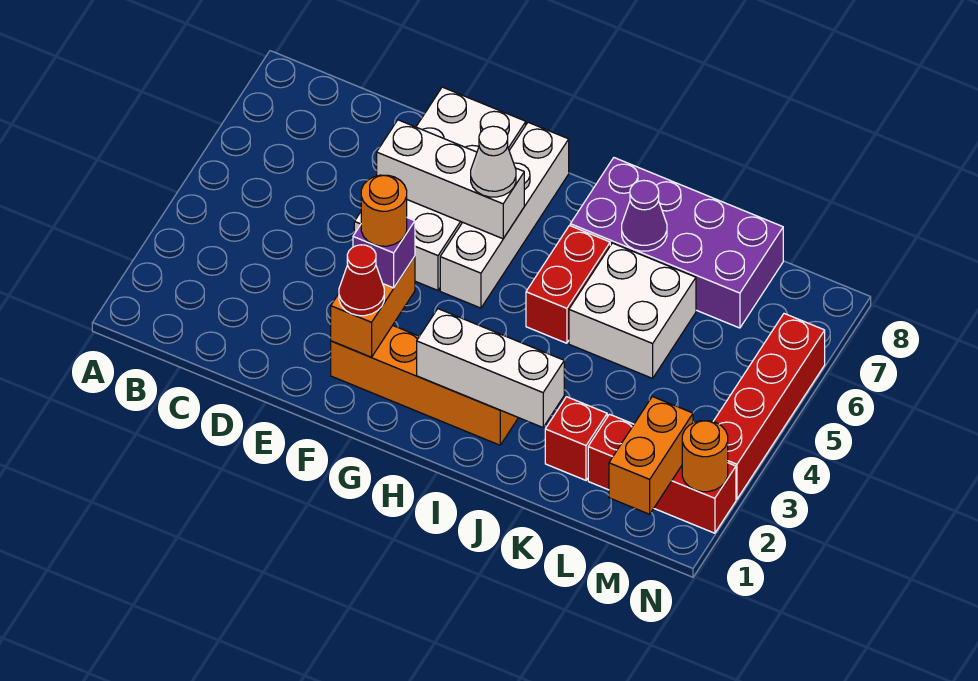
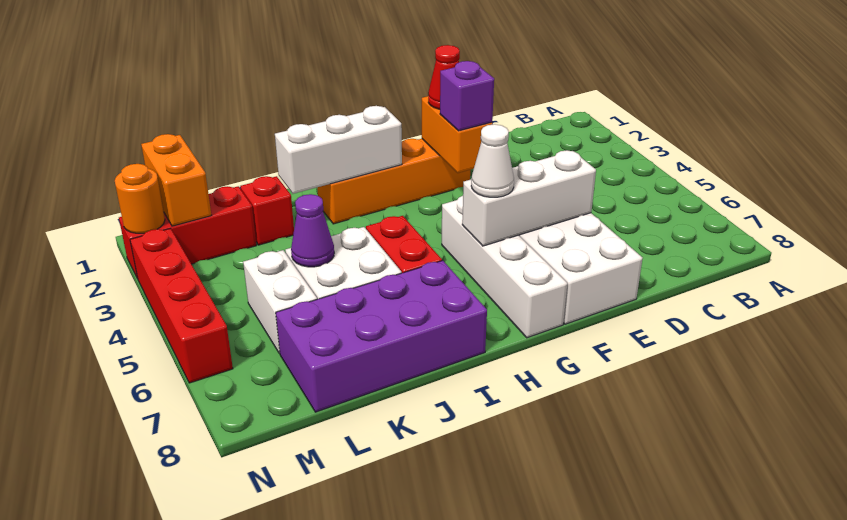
orange 1x1 round brick [361,175,407,246] -> none
purple 1x1 cone [622,180,667,251] -> purple 1x1 cone moved to [291,194,334,267]
none -> white 1x2 brick [243,250,317,354]

